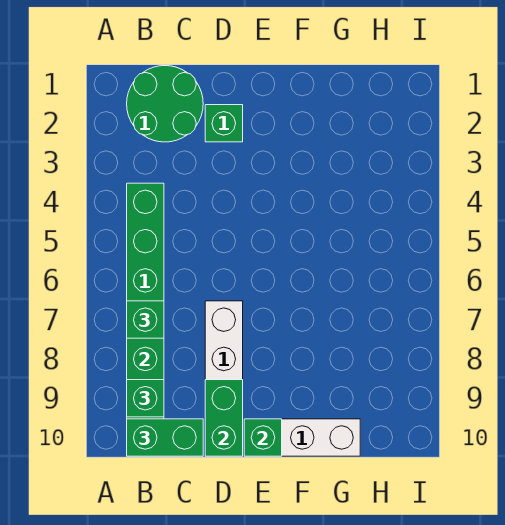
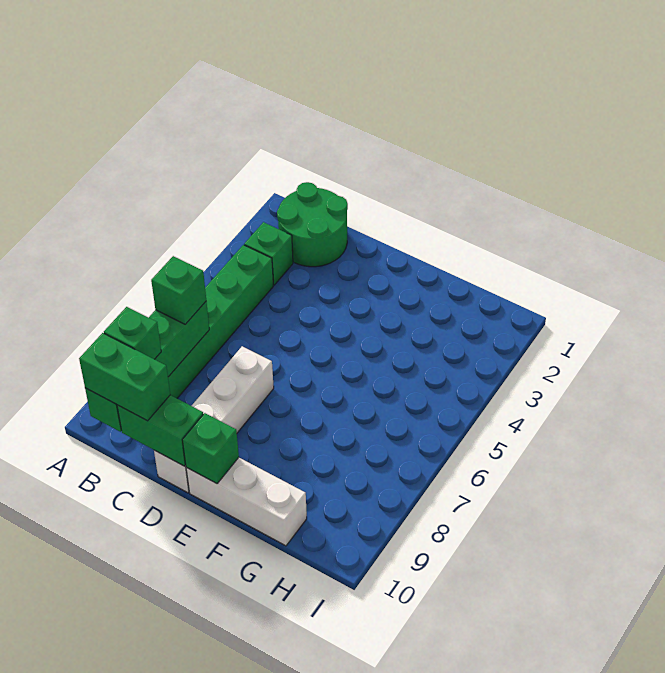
green 1x1 brick [205,105,243,142] -> green 1x1 brick moved to [244,222,293,285]
green 1x2 brick [205,380,243,456] -> green 1x2 brick turned to [117,395,203,466]

